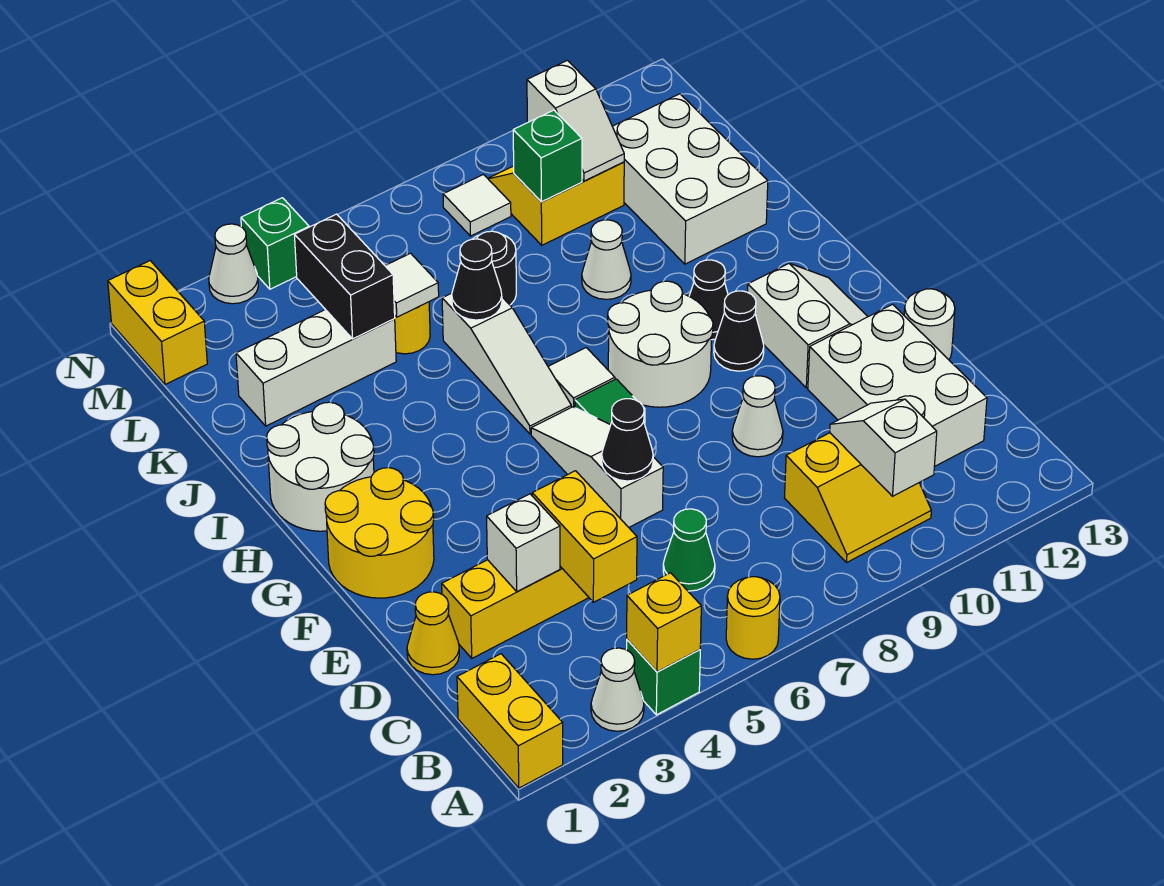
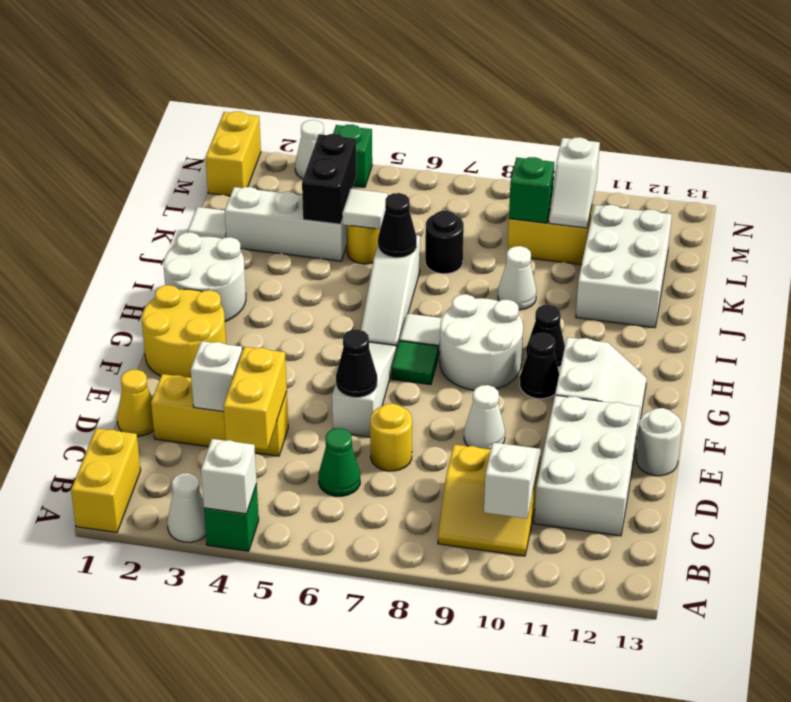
yellow 1x1 brick [627,573,701,672] -> white 1x1 brick [201,439,257,514]
yellow 1x1 round brick [726,577,780,659] -> yellow 1x1 round brick moved to [370,404,412,471]
white 1x1 tile [443,175,511,236] -> white 1x1 tile moved to [188,207,226,239]

